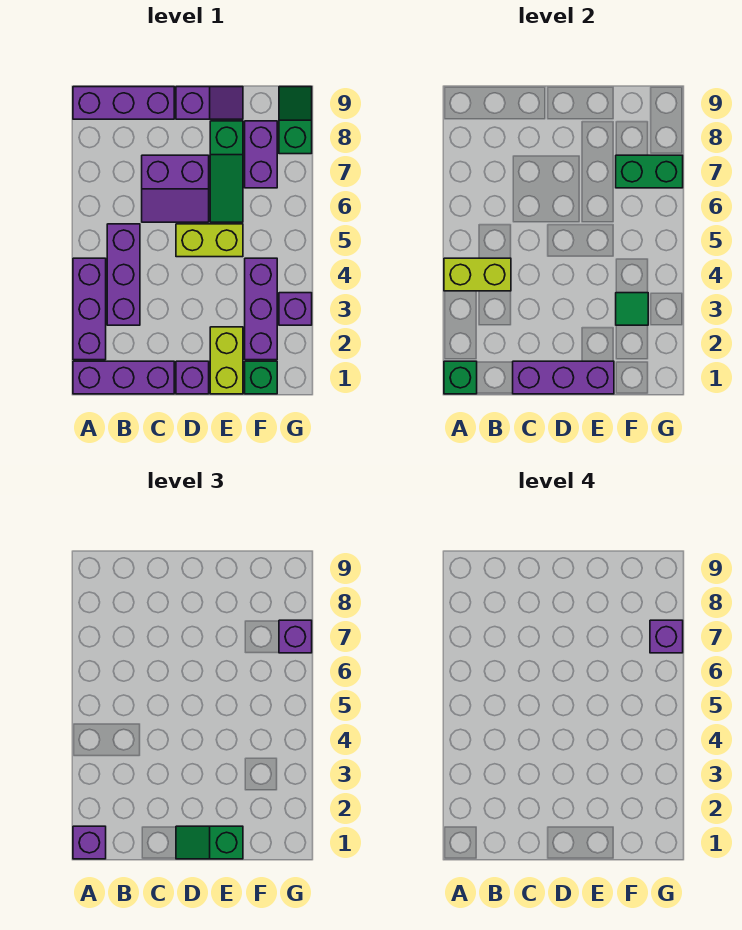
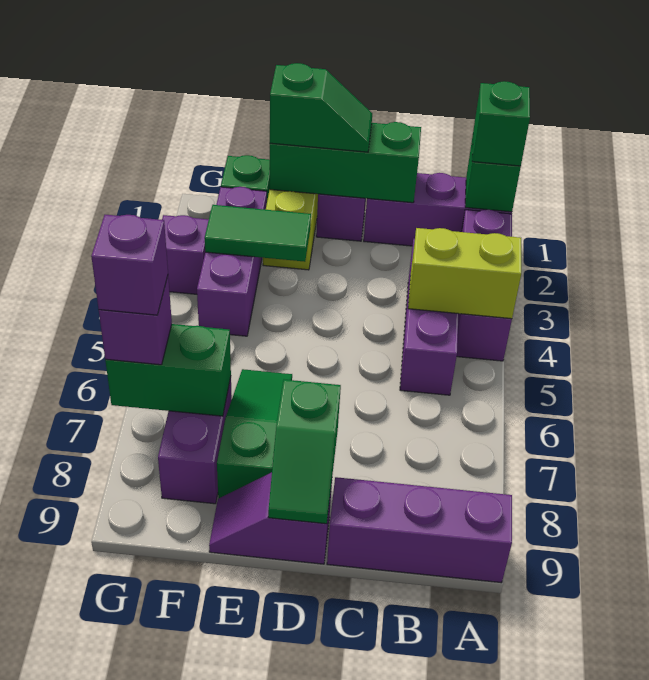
purple 1x1 brick [73,826,106,859] -> green 1x1 brick [472,81,530,166]
purple 1x3 brick [513,361,614,394] -> green 1x3 brick [269,122,421,203]
purple 2x2 slope [142,155,209,222] -> none
lime 1x2 brick [176,224,243,257] -> none
green 1x1 tile [616,293,648,325] -> green 1x2 tile [205,205,311,262]
green 1x2 slope [279,87,312,154] -> green 1x2 slope moved to [268,380,341,524]

